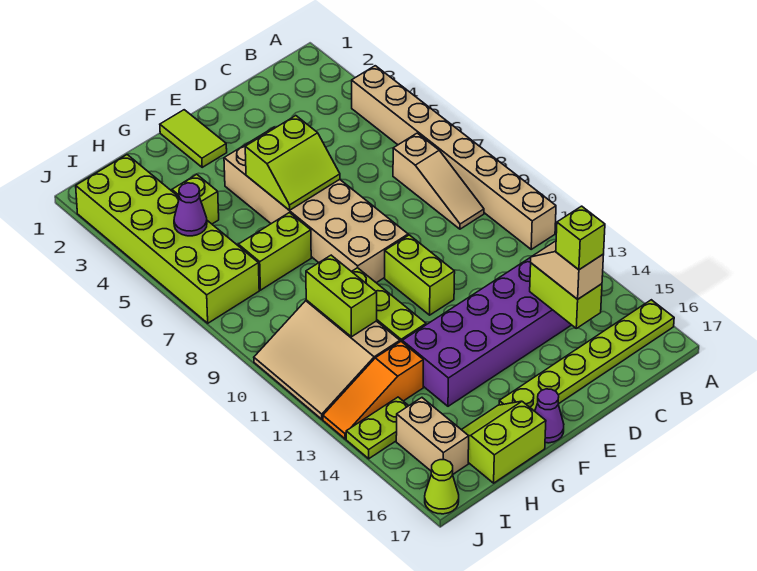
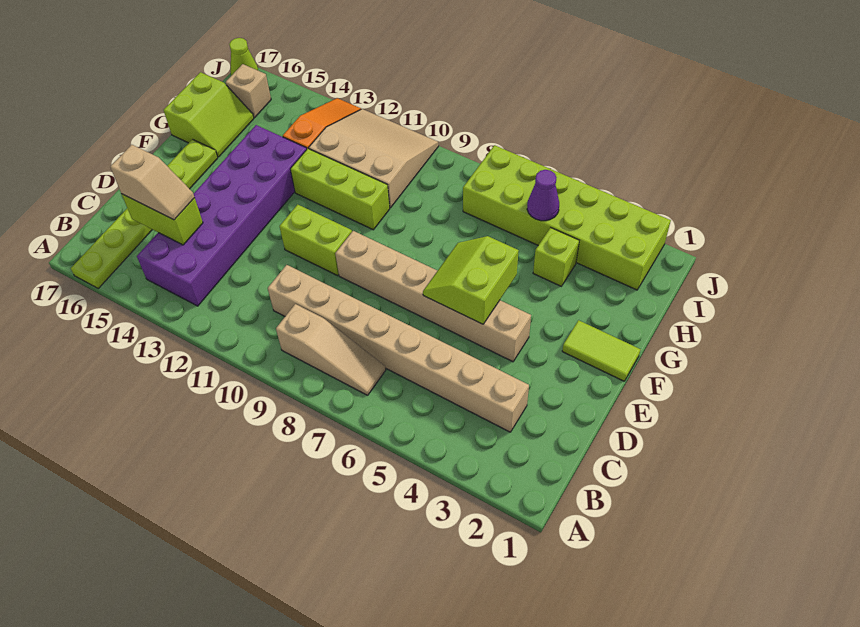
tan 1x8 brick [352,66,556,249] -> tan 1x8 brick moved to [268,265,529,432]
tan 1x3 slope [393,133,484,229] -> tan 1x3 slope turned to [276,304,386,395]
lime 1x1 brick [556,206,605,270] -> none
tan 2x6 brick [224,127,408,283] -> tan 1x6 brick [335,231,531,362]
purple 1x1 cone [535,389,564,443] -> none
lime 1x2 brick [238,213,311,290] -> none
lime 1x2 brick [306,255,377,337] -> none
lime 1x2 plate [346,397,408,459] -> none
tan 1x2 brick [396,398,469,475] -> tan 1x1 brick [226,64,271,117]

